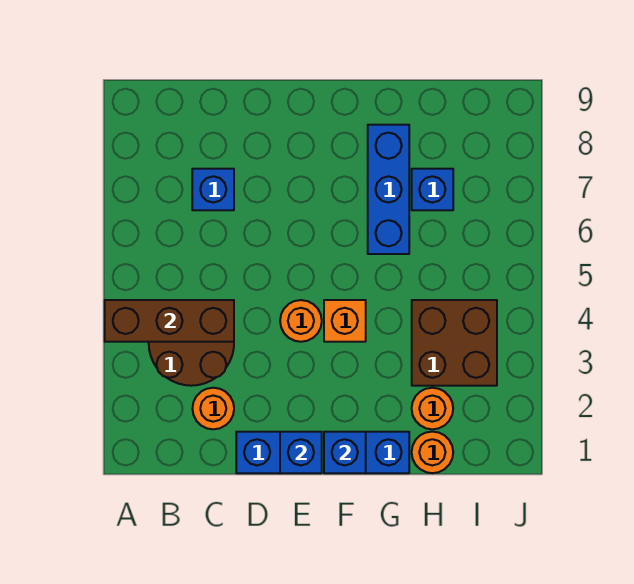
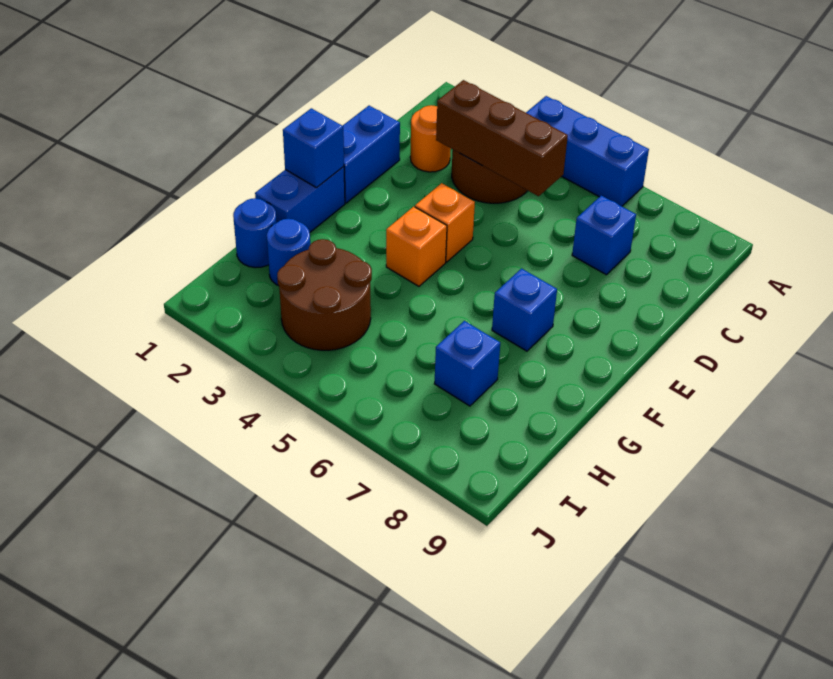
brown 1x3 brick [105,300,234,342] -> brown 1x3 brick turned to [436,80,568,196]
blue 1x1 brick [280,432,322,473] -> blue 1x1 brick moved to [492,268,557,351]
orange 1x1 round brick [280,300,322,342] -> orange 1x1 brick [415,183,475,262]
blue 1x3 brick [368,125,409,254] -> blue 1x3 brick moved to [526,96,649,206]
orange 1x1 round brick [412,432,453,473] -> blue 1x1 round brick [233,198,277,268]
orange 1x1 round brick [412,388,453,429] -> blue 1x1 round brick [267,219,310,285]
brown 2x2 brick [412,300,497,386] -> brown 2x2 round brick [277,239,372,350]

